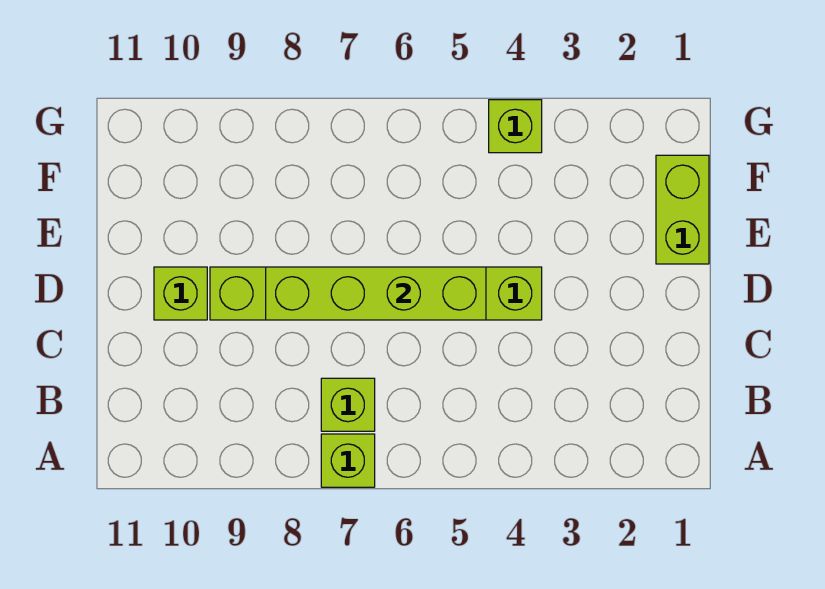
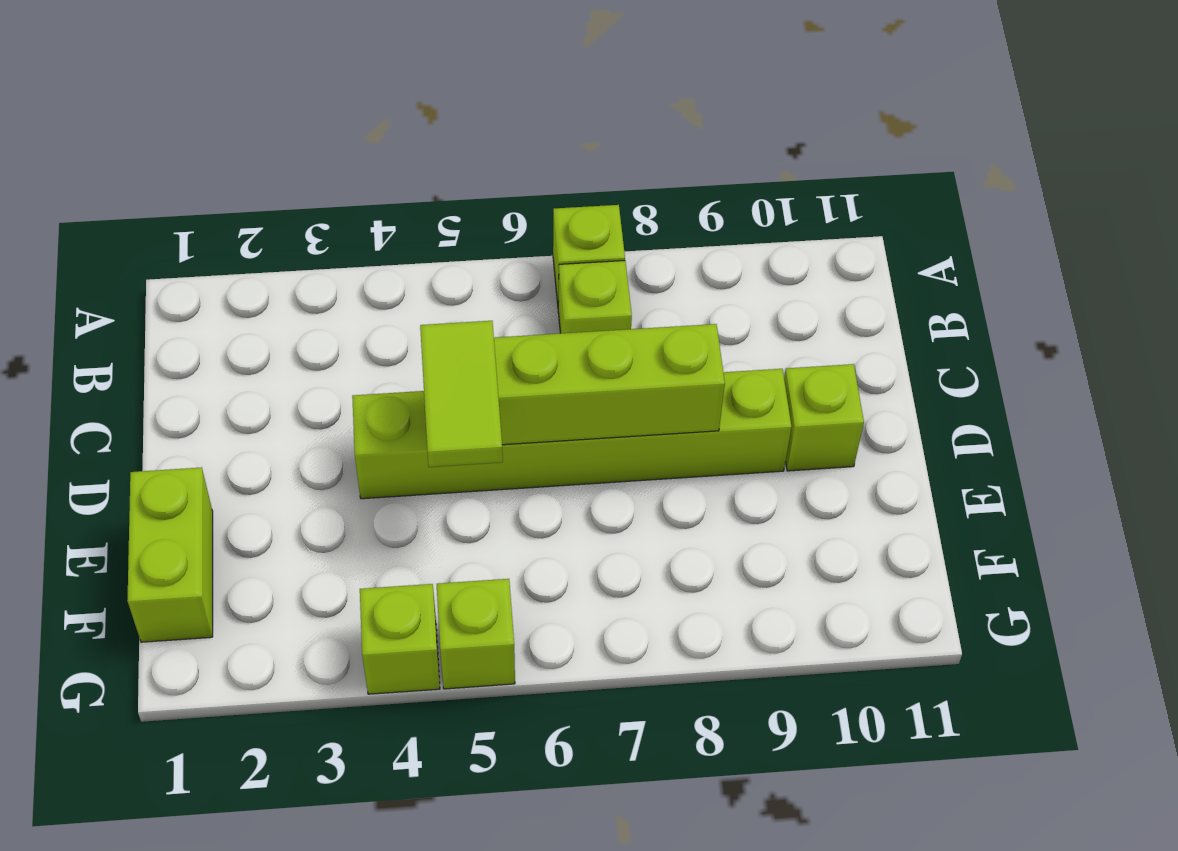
none -> lime 1x2 tile [420,321,503,467]
none -> lime 1x1 brick [437,579,515,689]

